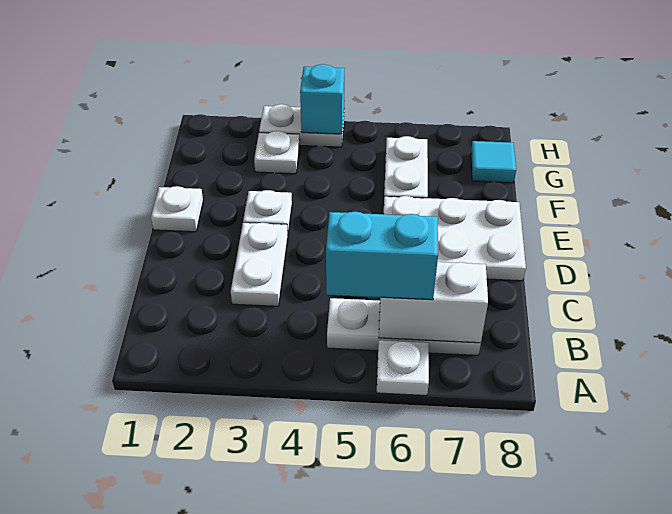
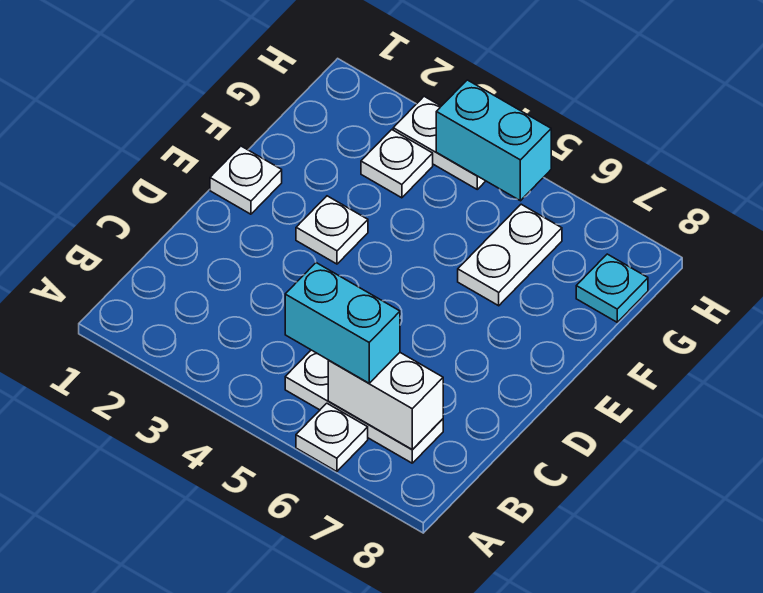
white 1x2 plate [231,223,288,306] -> none
white 2x3 plate [384,196,526,281] -> none
cyan 1x1 tile [471,141,516,183] -> cyan 1x1 plate [576,254,648,322]
cyan 1x1 brick [300,64,345,134] -> cyan 1x2 brick [436,80,551,201]

